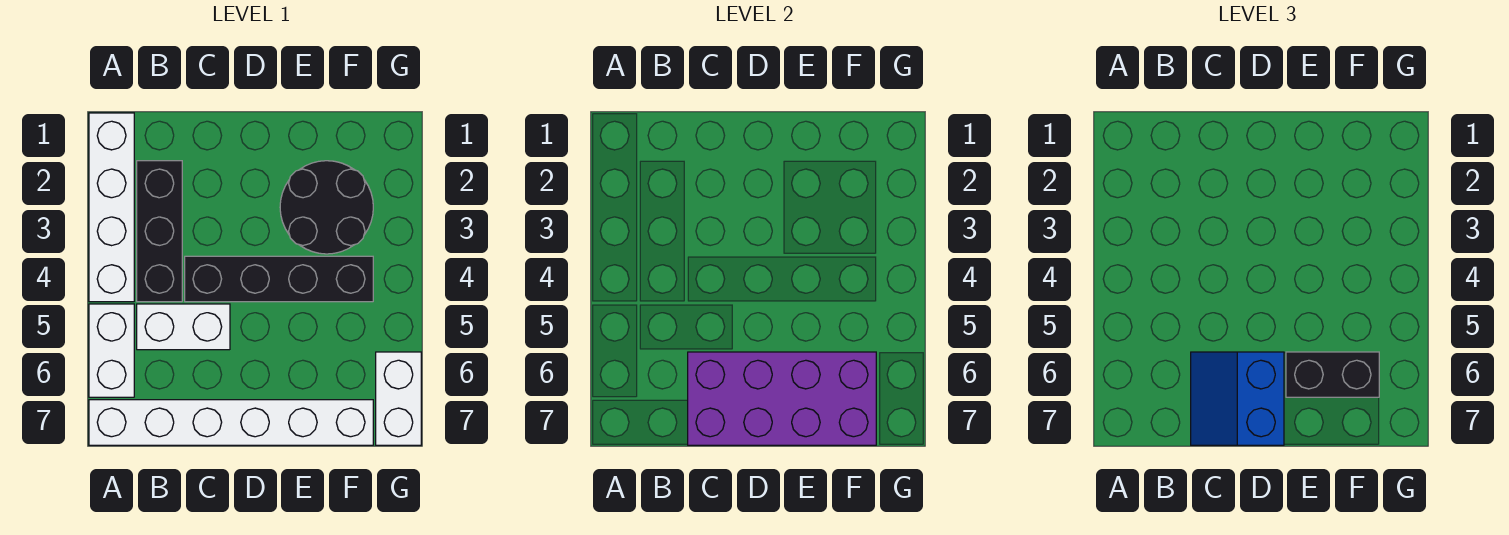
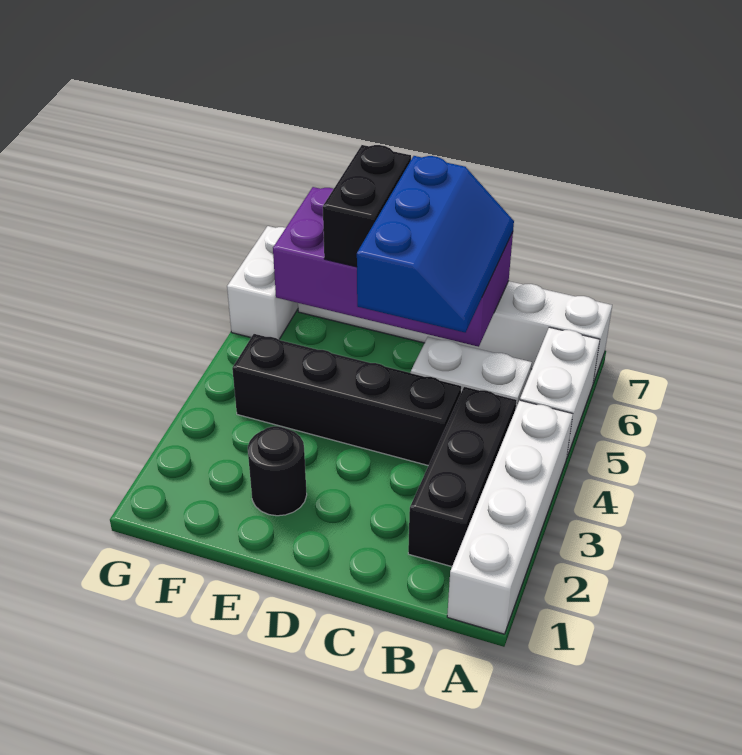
blue 2x2 slope [1191,352,1284,445] -> blue 2x3 slope [357,156,514,333]
black 2x2 round brick [280,161,373,254] -> black 1x1 round brick [248,426,307,516]
black 1x2 brick [1286,352,1379,397] -> black 1x2 brick turned to [323,145,411,267]

